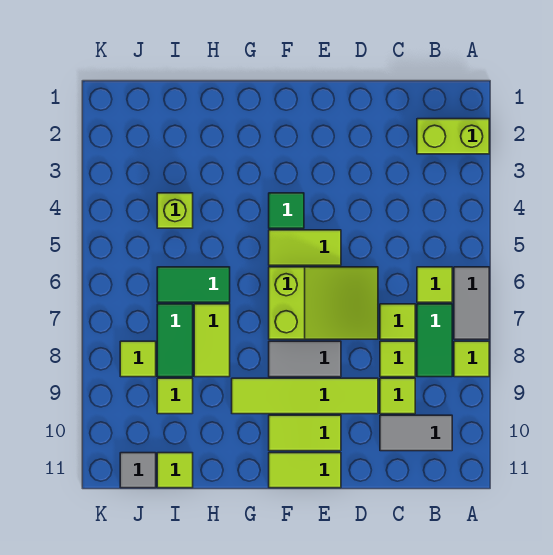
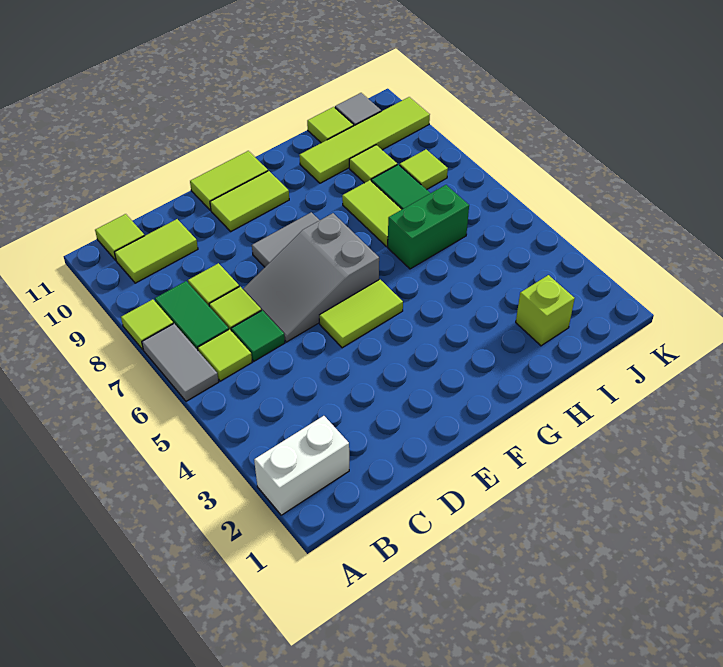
lime 1x2 brick [417,119,489,154] -> white 1x2 brick [254,416,349,515]
grey 1x2 tile [380,415,452,451] -> lime 1x2 tile [114,219,198,283]
lime 1x1 tile [380,378,415,414] -> lime 1x1 tile moved to [95,214,145,260]
lime 2x3 slope [269,267,378,339] -> grey 2x3 slope [243,213,379,342]
lime 1x4 tile [232,378,378,414] -> lime 1x4 tile moved to [299,97,430,183]
green 1x1 tile [269,193,304,228] -> green 1x1 tile moved to [231,310,285,361]
green 1x2 tile [157,267,230,302] -> green 1x2 brick [388,185,469,269]
lime 1x1 brick [157,193,193,228] -> lime 1x1 brick moved to [516,275,575,346]

